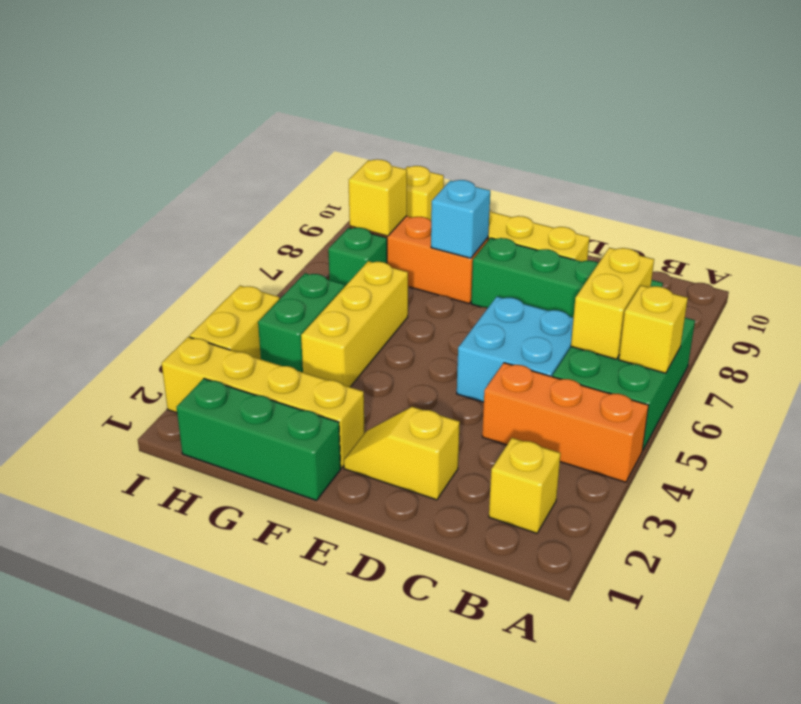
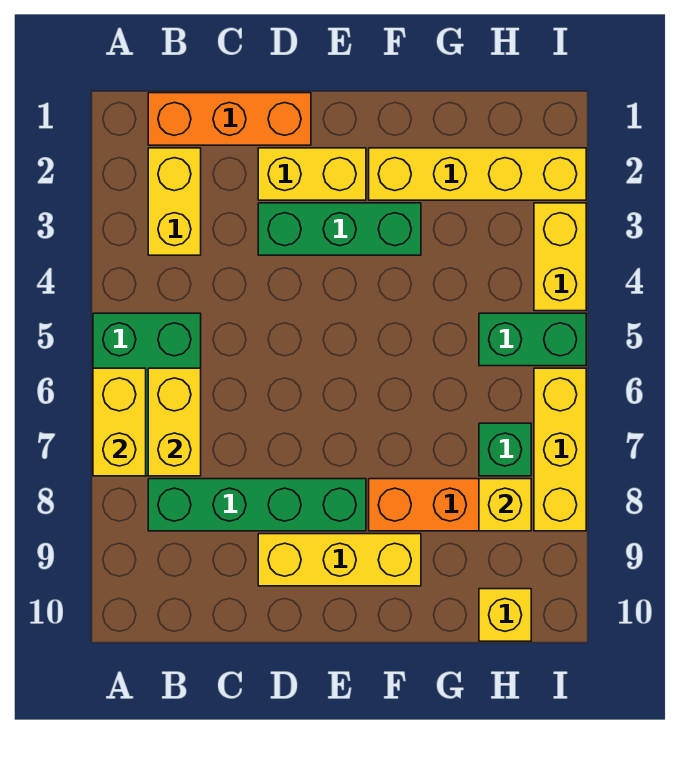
orange 1x3 brick [482,363,649,482] -> orange 1x3 brick moved to [148,93,311,145]
yellow 1x1 brick [619,285,688,373] -> yellow 1x2 brick [93,368,146,476]
yellow 1x1 brick [489,438,561,533] -> yellow 1x2 brick [148,148,201,255]
cyan 2x2 brick [457,297,573,402] -> none
yellow 1x2 slope [344,407,460,500] -> yellow 1x2 brick [258,148,366,200]
green 1x3 brick [177,379,341,501] -> green 1x3 brick moved to [258,203,421,255]
cyan 1x1 brick [431,180,490,258] -> none
yellow 1x3 brick [301,261,408,387] -> yellow 1x3 brick moved to [534,368,586,531]
green 1x2 brick [258,273,345,372] -> green 1x2 brick turned to [479,313,586,366]

